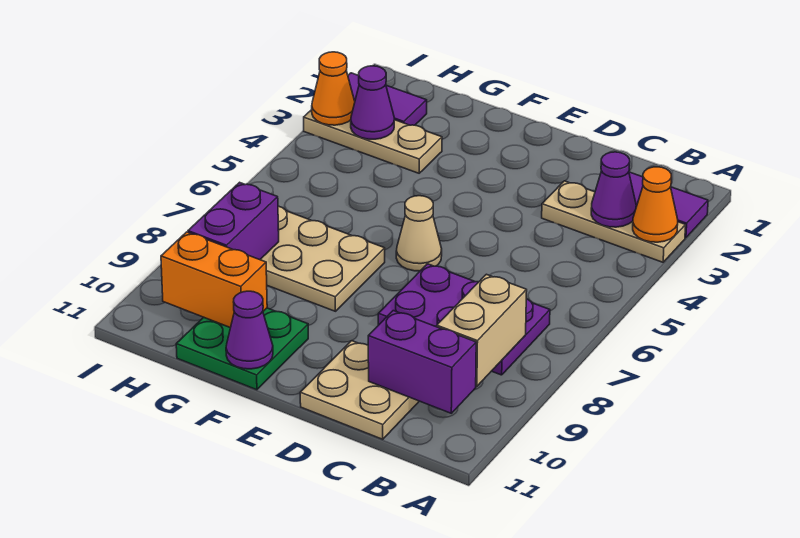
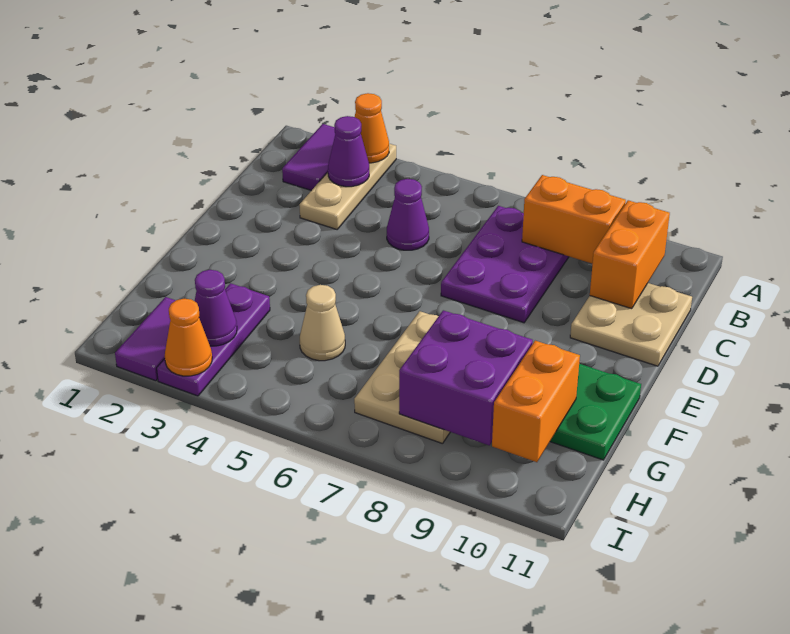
tan 1x2 brick [437,274,527,386] -> orange 1x2 brick [522,175,626,264]
purple 1x2 brick [368,311,476,413] -> orange 1x2 brick [590,200,670,309]
tan 1x1 cone [396,196,442,271] -> tan 1x1 cone moved to [300,285,345,361]
purple 1x1 cone [226,291,273,369] -> purple 1x1 cone moved to [387,179,429,250]
tan 1x3 plate [304,110,442,173] -> purple 1x3 plate [157,283,270,396]
purple 1x2 brick [188,182,279,260] -> purple 2x2 brick [399,310,533,446]

